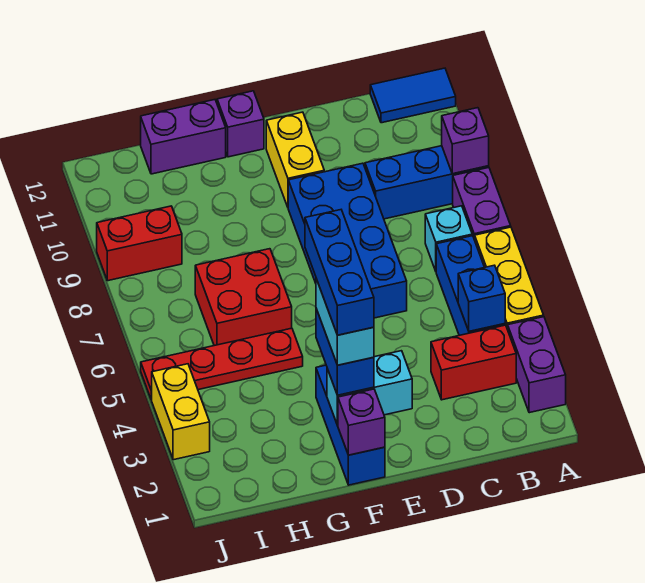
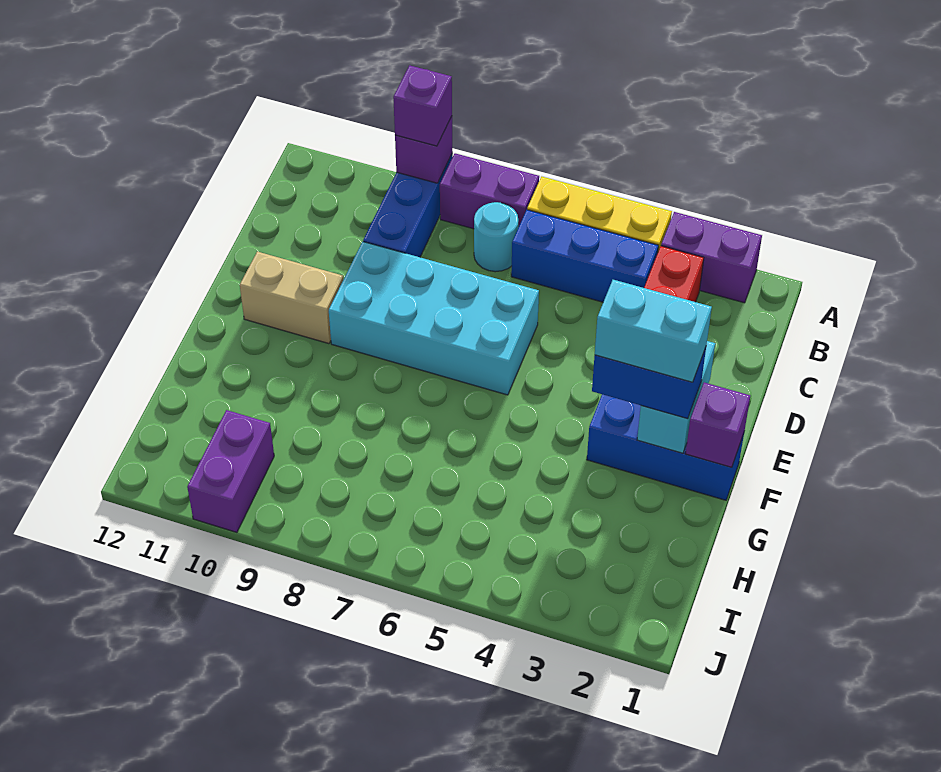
blue 1x2 tile [370,68,456,123] -> none
blue 1x1 brick [458,265,505,331] -> none
cyan 1x1 brick [425,206,472,271] -> cyan 1x1 round brick [474,202,518,272]
blue 2x4 brick [288,163,407,318] -> cyan 2x4 brick [329,241,539,395]
yellow 1x2 brick [266,112,324,207] -> tan 1x2 brick [240,252,343,344]
blue 1x3 brick [305,210,374,335] -> none
purple 1x1 brick [217,91,264,157] -> purple 1x1 brick moved to [393,65,452,146]
red 1x4 plate [141,328,303,400] -> none
red 2x2 brick [195,249,292,346] -> none
purple 1x2 brick [141,100,226,174] -> purple 1x2 brick moved to [187,410,274,532]
red 1x2 brick [97,206,182,281] -> none
yellow 1x2 brick [151,364,210,460] -> none

